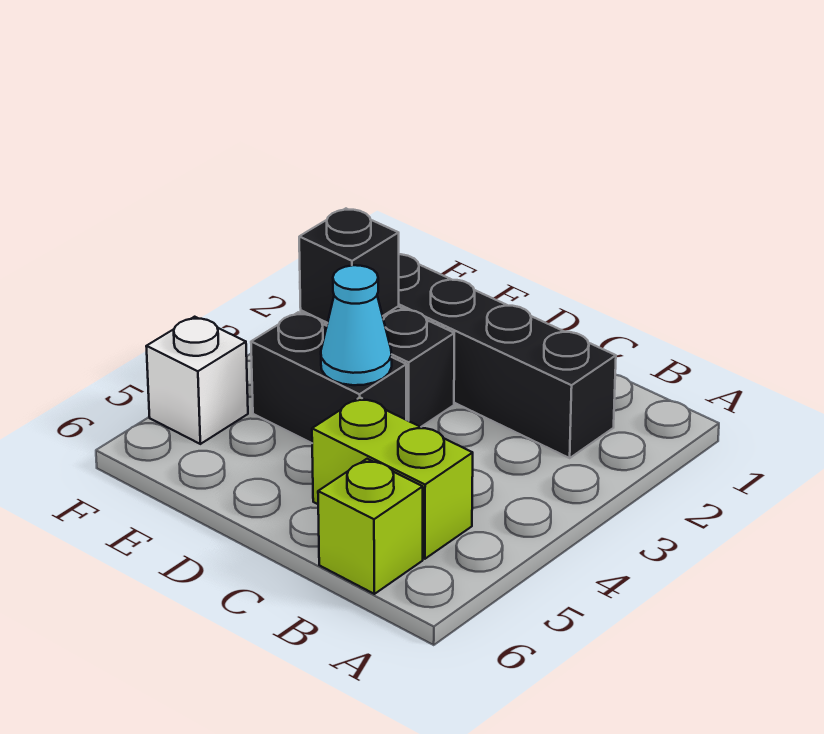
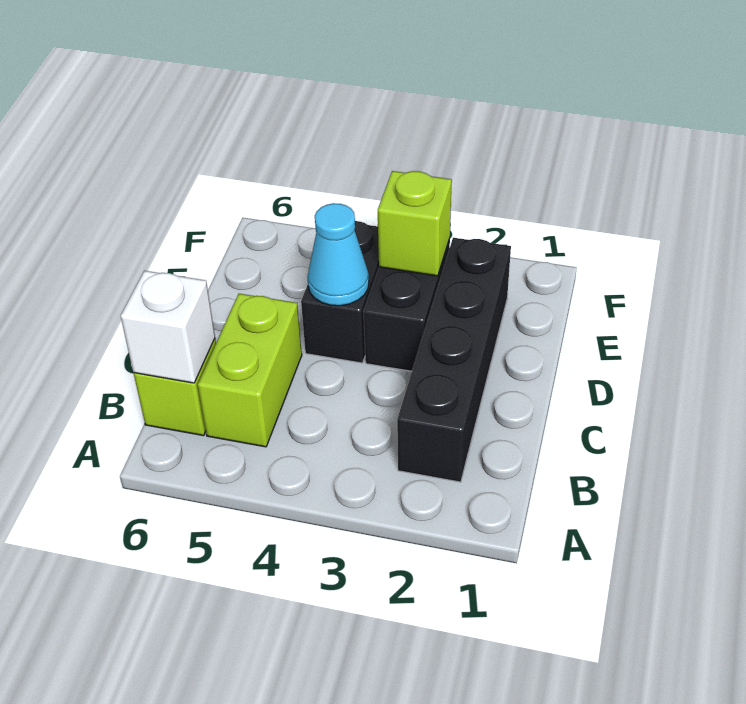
black 1x1 brick [299,209,399,323] -> lime 1x1 brick [378,171,452,276]
white 1x1 brick [146,317,248,444] -> white 1x1 brick moved to [121,271,215,383]

